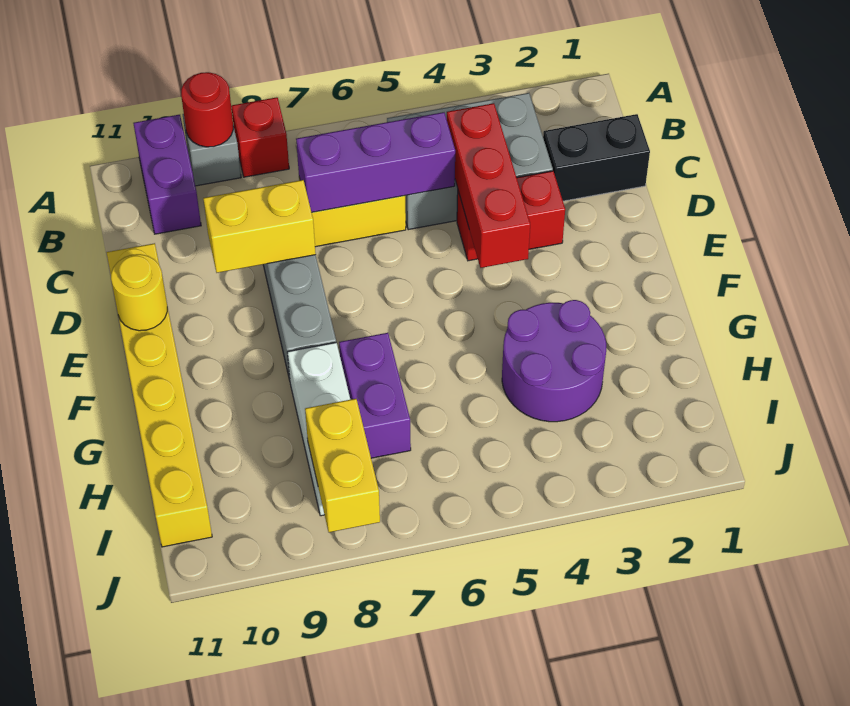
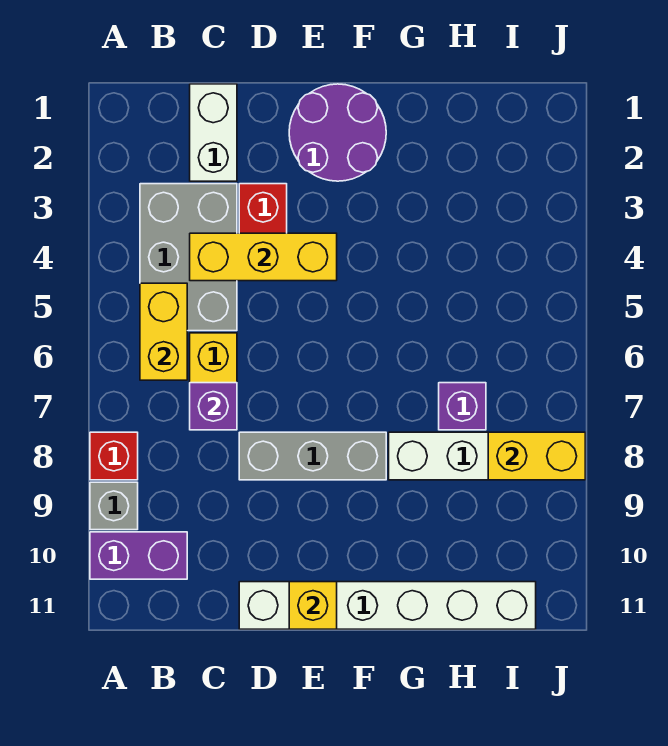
red 1x1 round brick [181,72,233,147] -> none
black 1x2 brick [543,114,650,201] -> white 1x2 brick [190,84,237,181]
red 1x3 brick [447,103,530,268] -> yellow 1x3 brick [190,233,337,281]
purple 1x3 brick [296,112,455,212] -> purple 1x1 brick [190,383,237,430]
yellow 1x2 brick [203,180,316,273] -> yellow 1x2 brick moved to [140,283,187,380]
yellow 1x6 brick [107,243,212,547] -> white 1x6 brick [239,582,536,629]
yellow 1x1 round brick [111,254,167,331] -> yellow 1x1 brick [289,582,337,629]
purple 2x2 round brick [502,300,606,422] -> purple 2x2 round brick moved to [289,84,386,181]
purple 1x2 brick [339,333,411,458] -> purple 1x1 brick [439,383,486,430]

